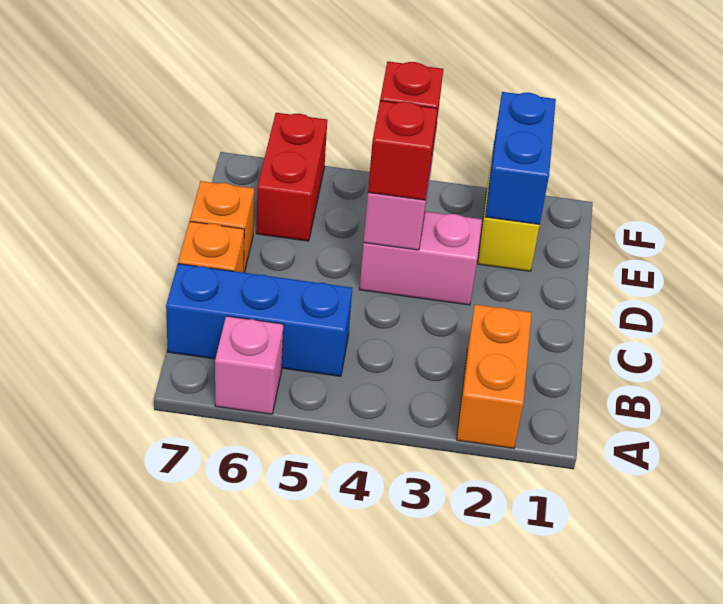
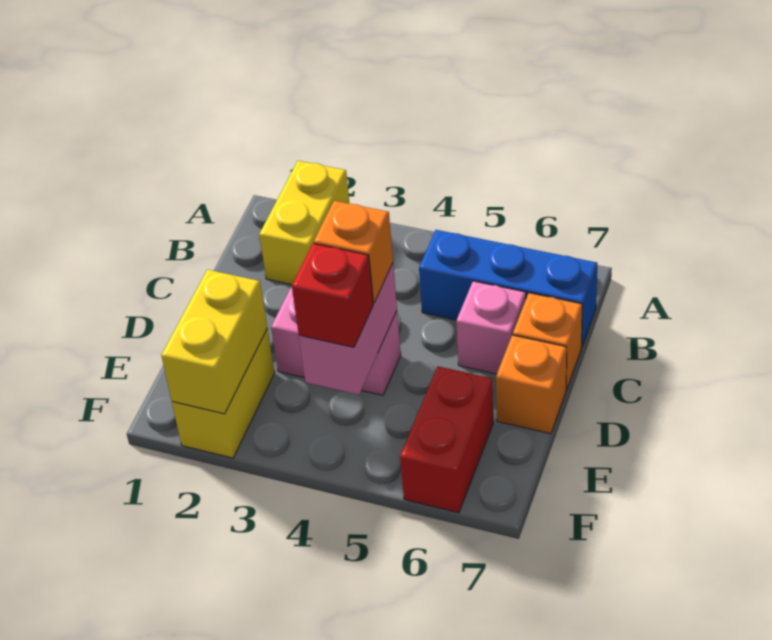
orange 1x2 brick [457,305,532,448] -> yellow 1x2 brick [259,161,350,285]
pink 1x1 brick [215,316,284,414] -> pink 1x1 brick moved to [456,281,526,374]
red 1x1 brick [368,101,437,200] -> orange 1x1 brick [314,201,393,303]
blue 1x2 brick [485,92,556,224] -> yellow 1x2 brick [161,270,267,414]

